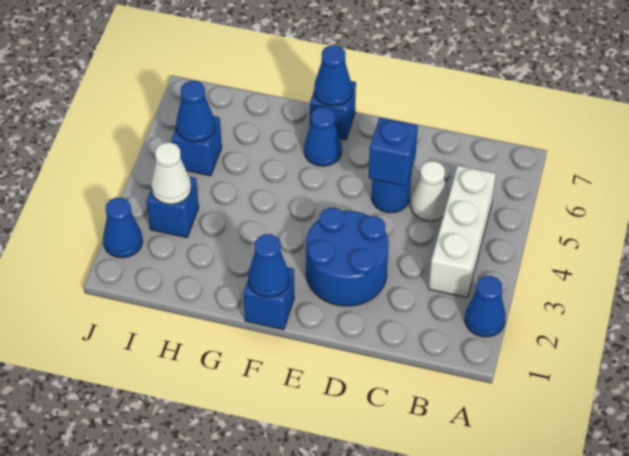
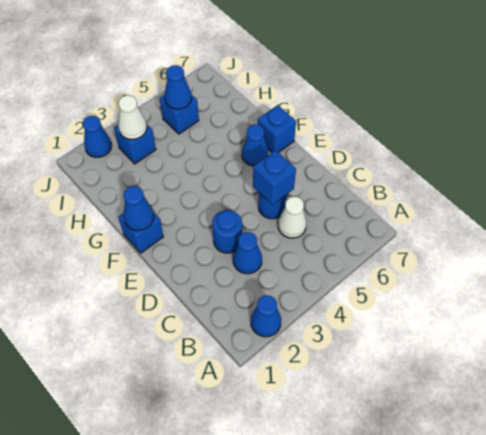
white 1x3 brick [429,166,496,298] -> none
blue 2x2 round brick [306,208,389,306] -> blue 1x1 round brick [212,210,242,253]
blue 1x1 cone [314,45,352,106] -> blue 1x1 cone moved to [233,232,262,274]

